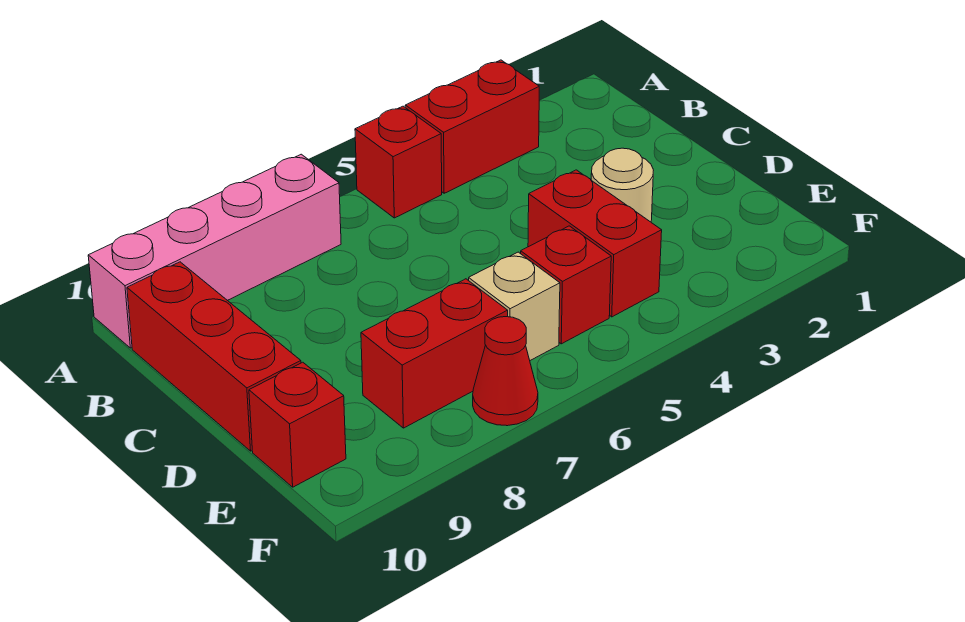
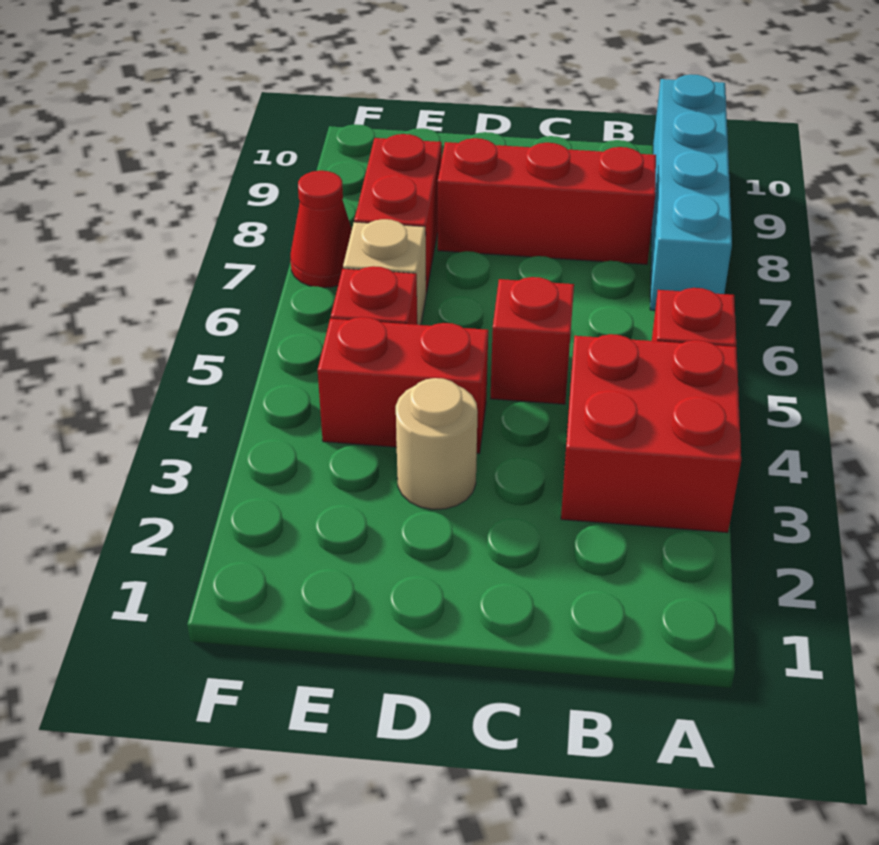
red 1x2 brick [405,60,539,193] -> red 2x2 brick [561,334,741,533]
pink 1x4 brick [88,154,341,348] -> cyan 1x4 brick [650,74,732,310]
red 1x3 brick [127,262,301,451] -> red 1x3 brick moved to [438,138,656,264]
red 1x1 brick [249,362,346,487] -> red 1x1 brick moved to [490,277,574,404]

